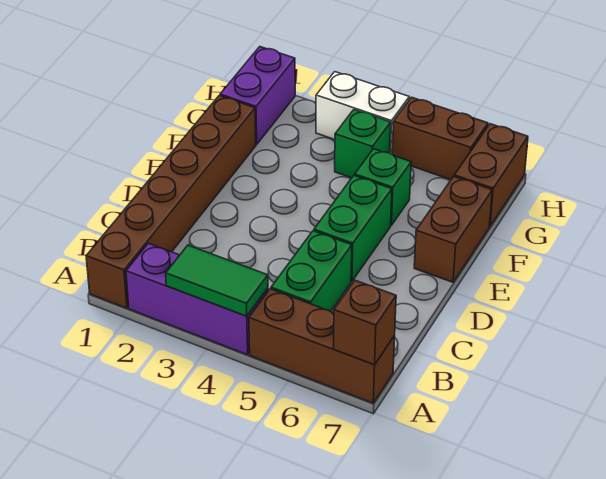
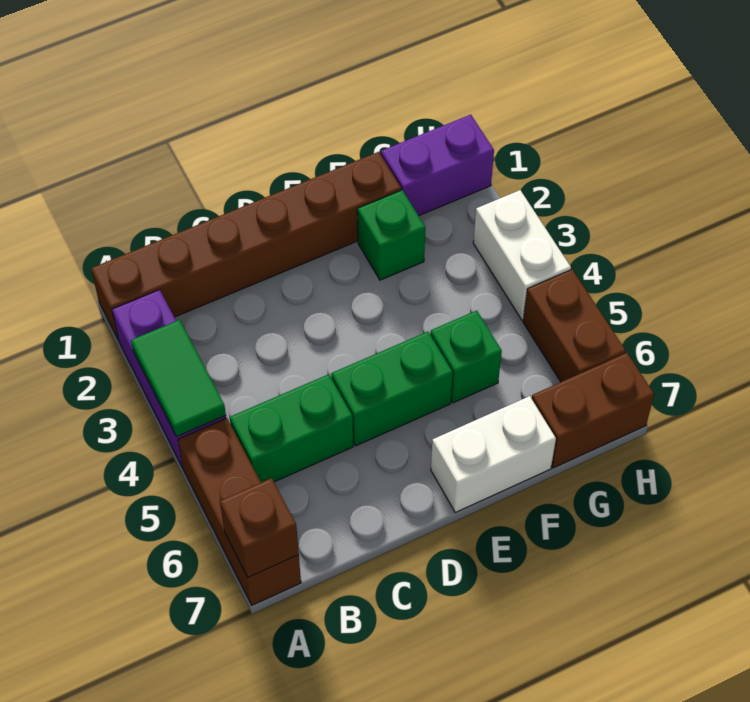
brown 1x2 brick [414,176,492,282] -> white 1x2 brick [431,396,556,512]
green 1x1 brick [335,110,391,178] -> green 1x1 brick moved to [357,190,425,280]

